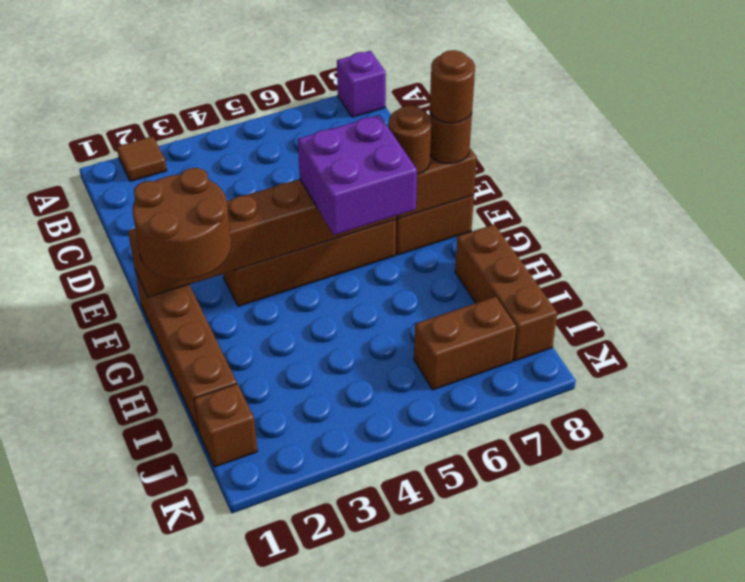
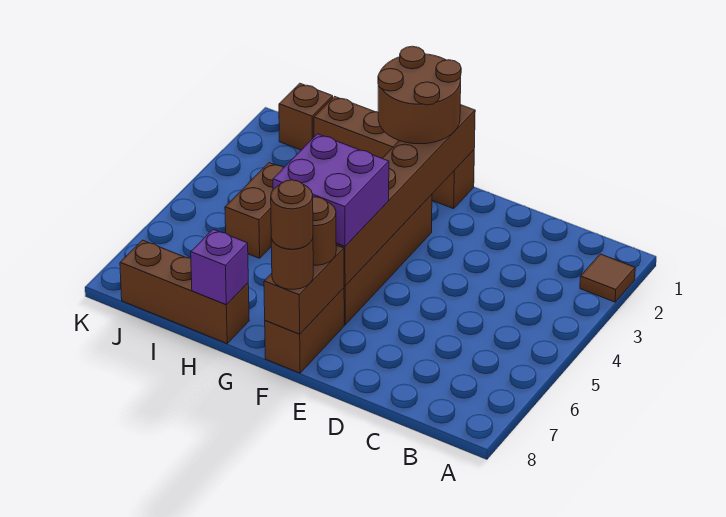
purple 1x1 brick [337,51,386,117] -> purple 1x1 brick moved to [191,229,248,305]
brown 1x2 brick [414,297,516,390] -> brown 1x2 brick moved to [225,163,284,258]

